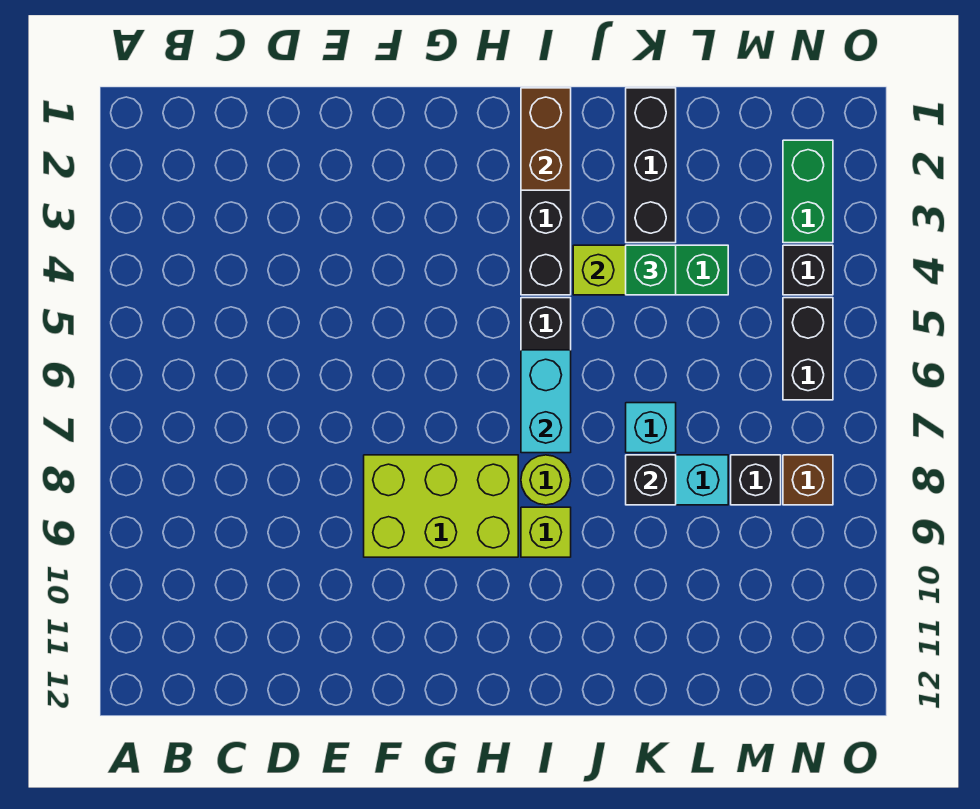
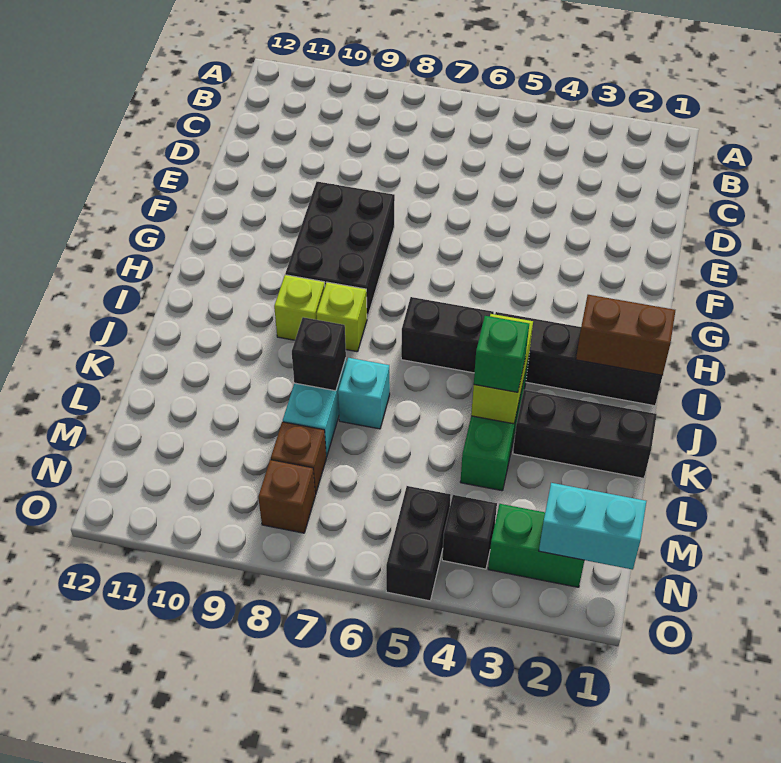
lime 2x3 brick [364,455,518,557] -> black 2x3 brick [285,182,395,318]
cyan 1x2 brick [521,350,571,453] -> cyan 1x2 brick moved to [539,483,646,570]
lime 1x1 round brick [521,455,571,505] -> lime 1x1 brick [316,282,367,352]
black 1x1 brick [731,455,781,505] -> brown 1x1 brick [271,422,326,495]
black 1x2 brick [783,298,833,400] -> black 1x2 brick turned to [386,486,451,601]

